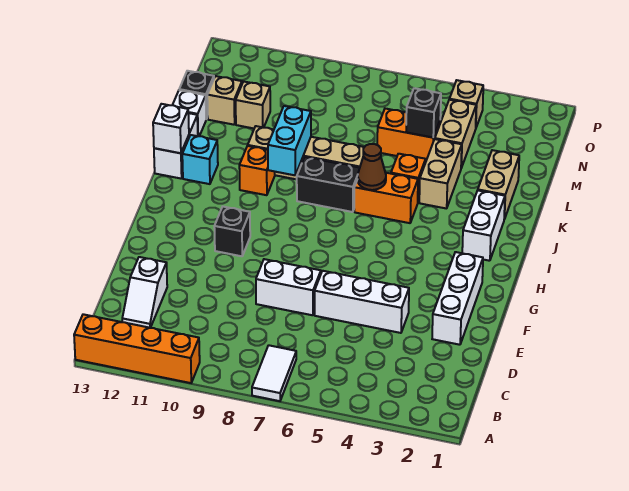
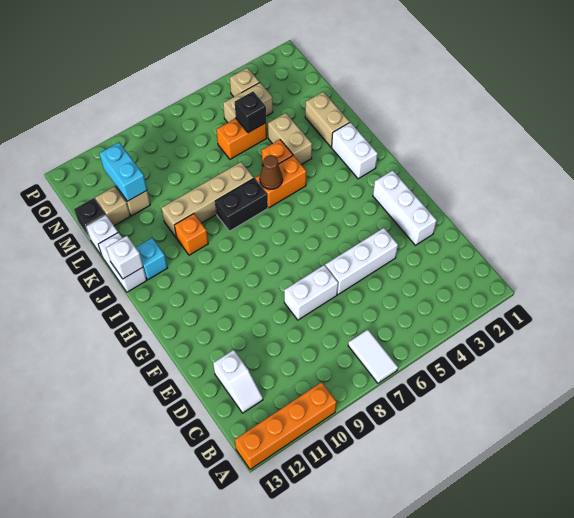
black 1x1 brick [214,207,250,256] -> none
cyan 1x2 brick [268,106,311,175] -> cyan 1x2 brick moved to [99,142,147,201]
tan 1x2 brick [435,100,476,168] -> tan 1x2 brick turned to [223,83,273,123]

